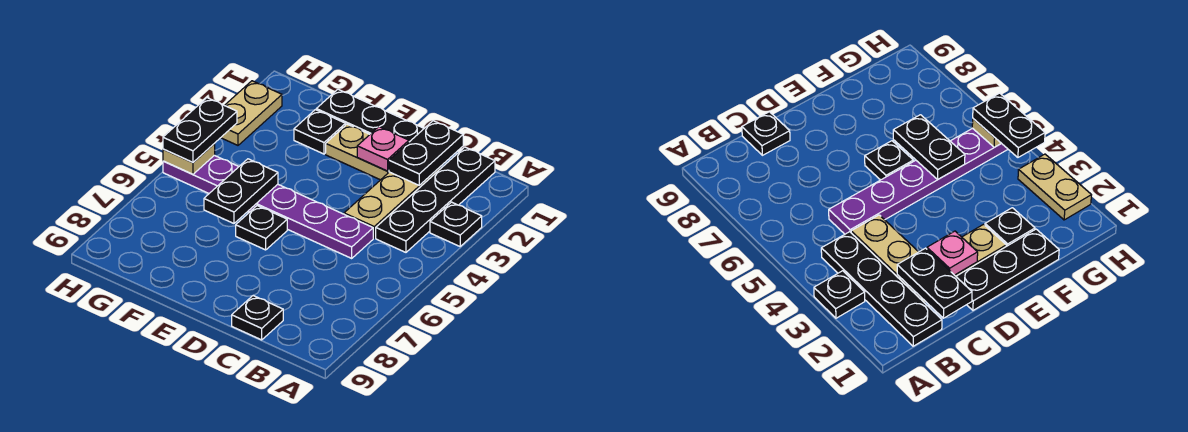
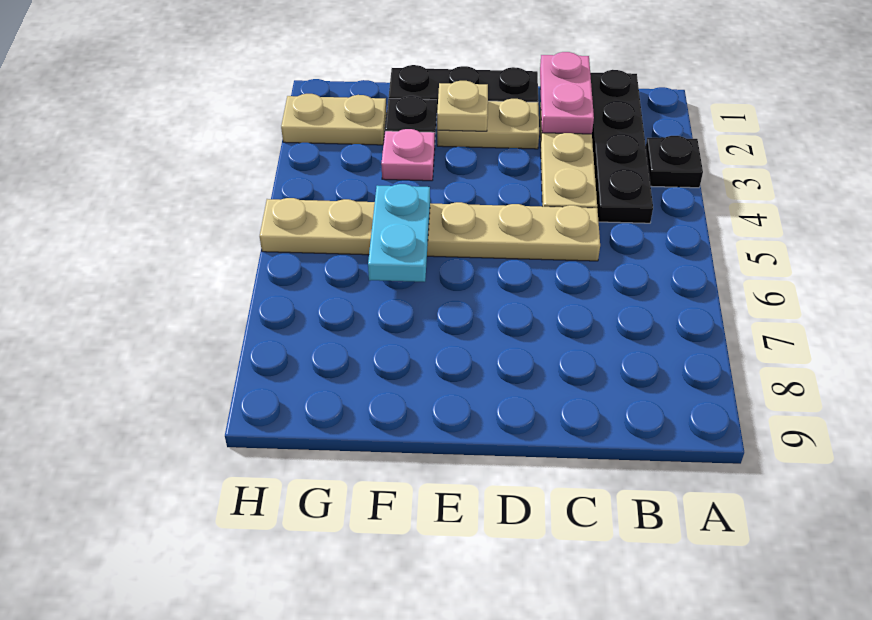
black 1x2 plate [389,121,463,185] -> pink 1x2 plate [540,52,594,134]
purple 1x6 plate [163,155,373,258] -> tan 1x6 plate [260,198,600,261]
black 1x1 plate [232,295,283,340] -> none
pink 1x1 plate [357,127,409,171] -> pink 1x1 plate moved to [381,129,435,181]
black 1x1 plate [236,206,287,250] -> none
black 1x2 plate [204,159,278,223] -> cyan 1x2 plate [368,184,430,282]
tan 1x2 plate [221,81,282,145] -> tan 1x2 plate turned to [281,94,387,145]
black 1x2 plate [163,98,237,162] -> none
tan 1x1 plate [163,144,215,174] -> tan 1x1 plate moved to [437,81,488,131]

